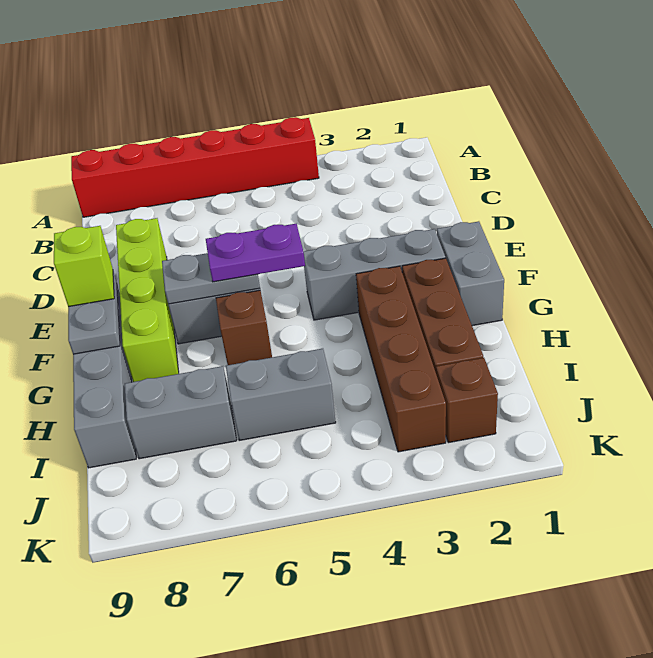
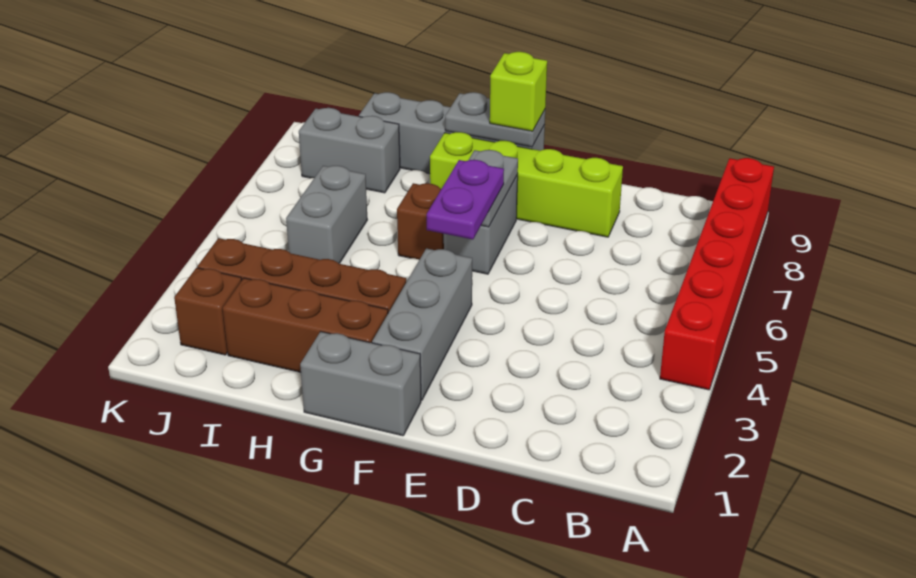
grey 1x2 brick [125,366,237,459] -> grey 1x2 brick turned to [299,108,400,193]

